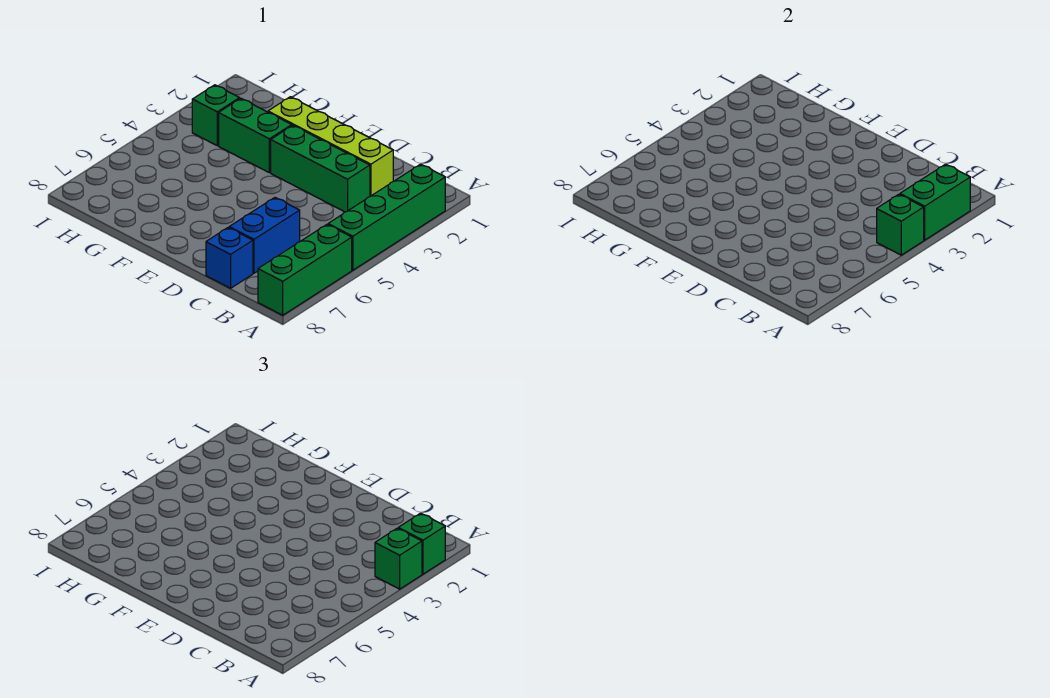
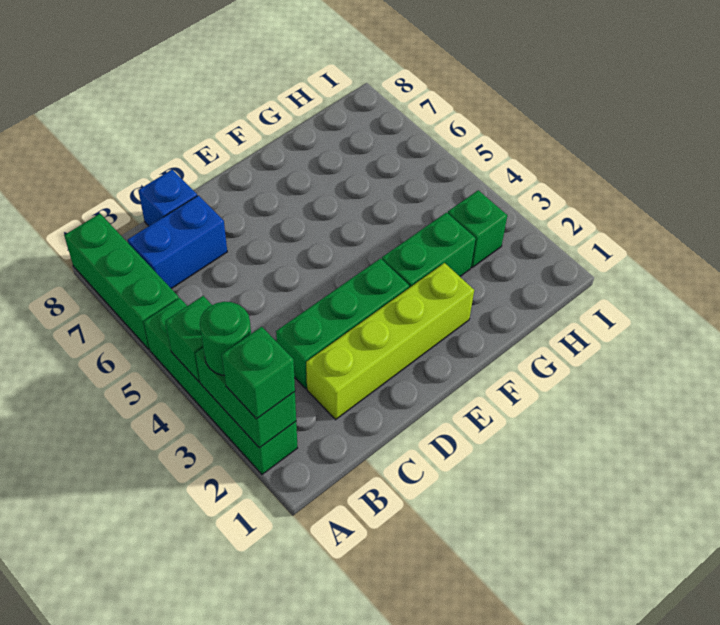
green 1x1 brick [375,528,422,589] -> green 1x1 round brick [200,302,251,375]
blue 1x2 brick [229,198,300,273] -> blue 1x2 brick turned to [128,195,227,289]

